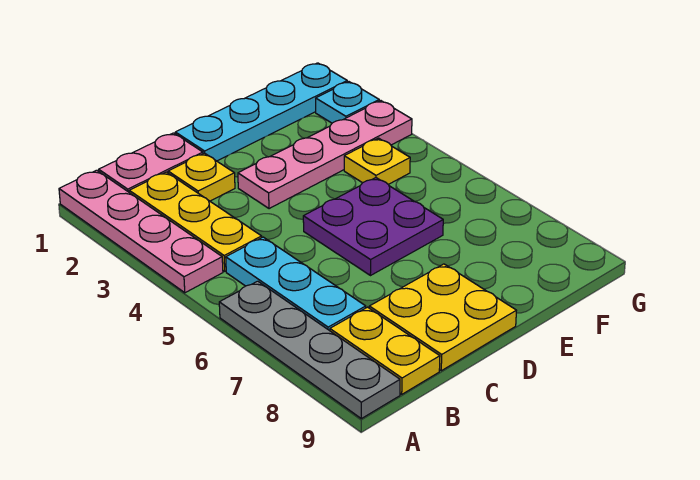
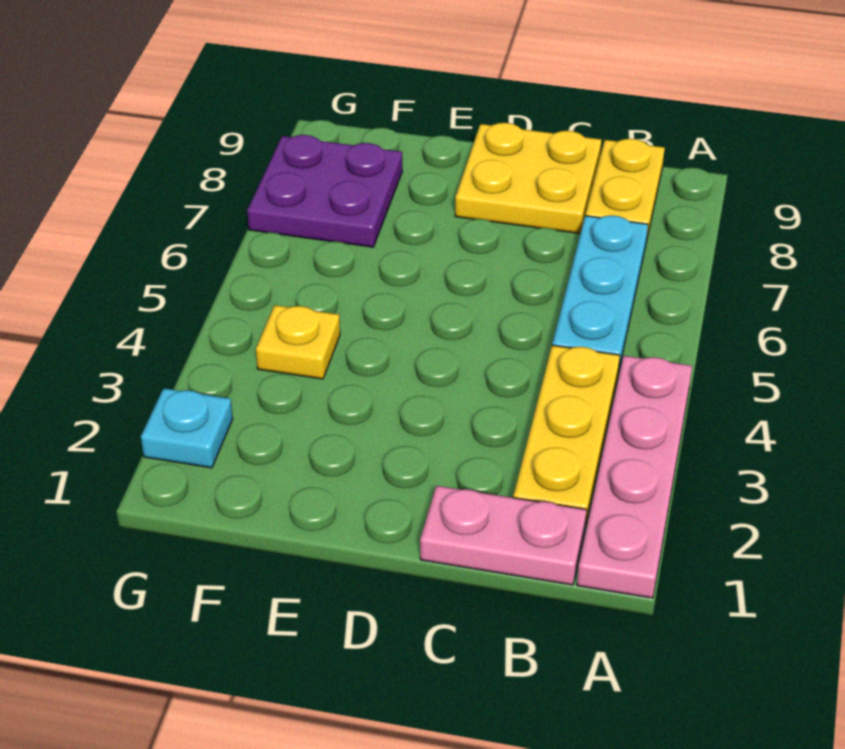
grey 1x4 plate [219,281,400,419] -> none
yellow 1x1 plate [168,153,235,201] -> none
cyan 1x4 plate [175,63,347,161] -> none
pink 1x4 plate [238,101,412,209] -> none
purple 2x2 plate [303,178,443,276] -> purple 2x2 plate moved to [247,135,402,247]

